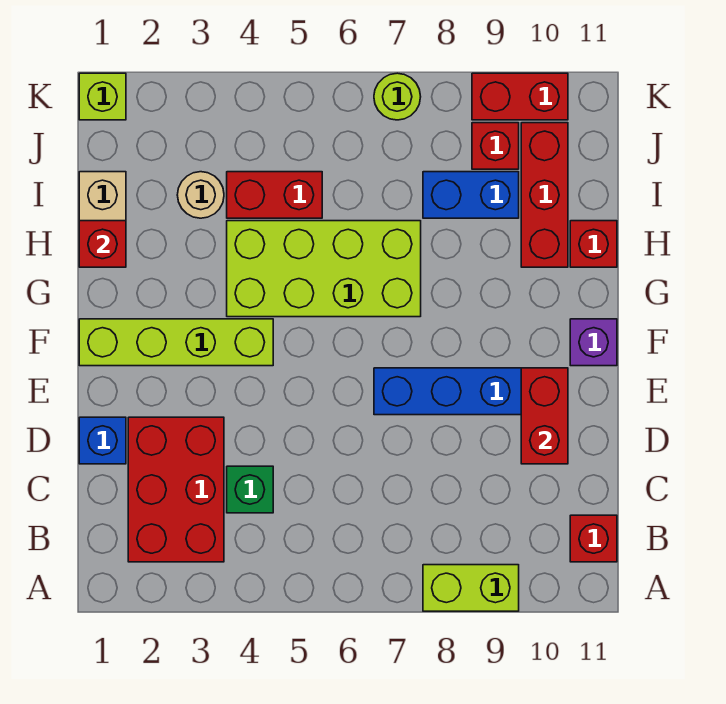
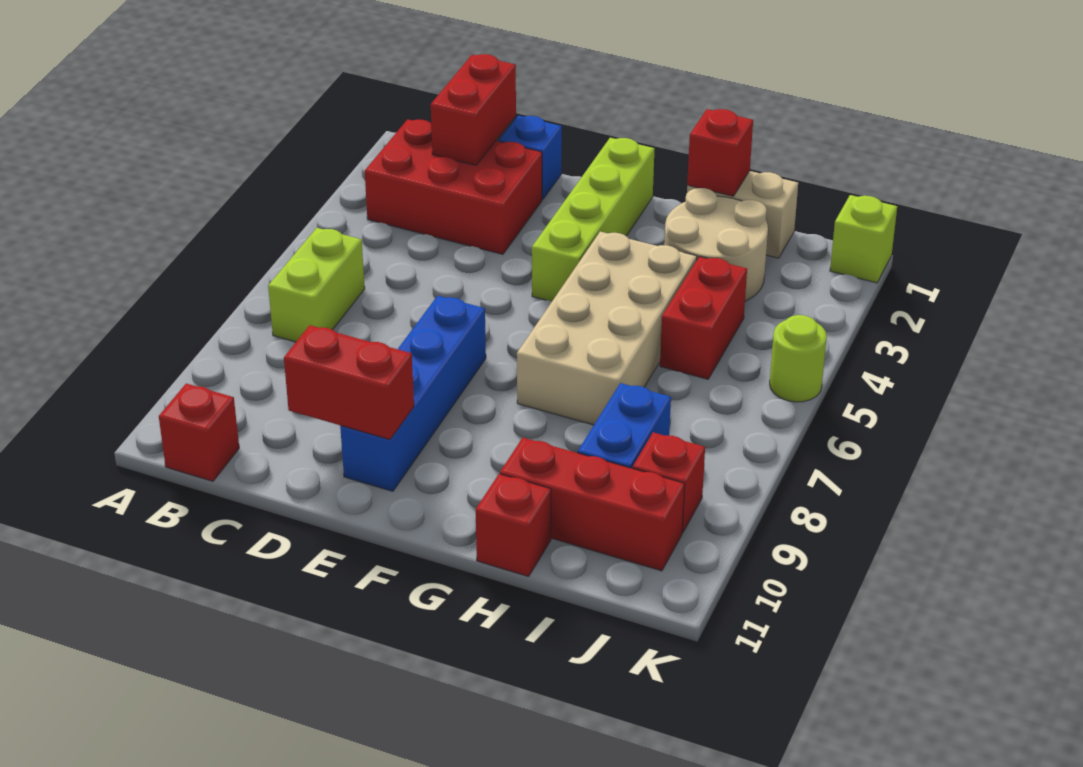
lime 1x2 brick [423,565,519,611] -> lime 1x2 brick moved to [268,228,365,342]
green 1x1 brick [227,466,273,513] -> none
purple 1x1 brick [570,319,617,366] -> none
lime 2x4 brick [227,221,421,317] -> tan 2x4 brick [517,232,697,425]
tan 1x1 round brick [177,172,224,218] -> tan 2x2 round brick [664,188,768,301]
lime 1x1 round brick [374,73,421,120] -> lime 1x1 round brick moved to [770,315,827,402]
red 1x2 brick [472,73,568,120] -> red 1x2 brick moved to [431,54,516,165]

